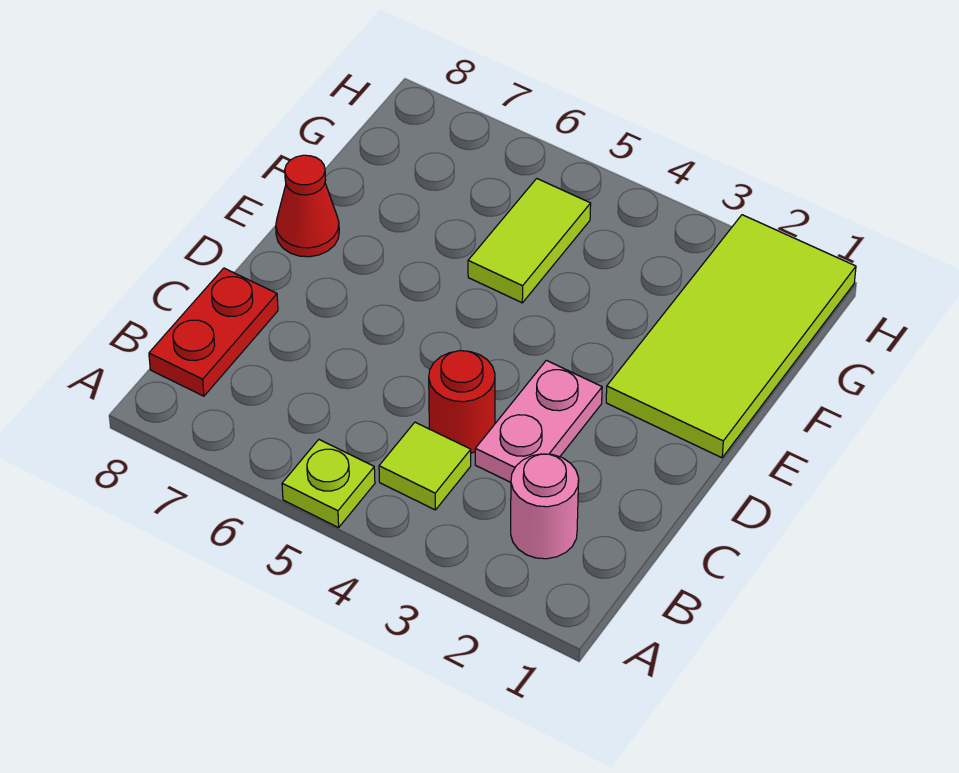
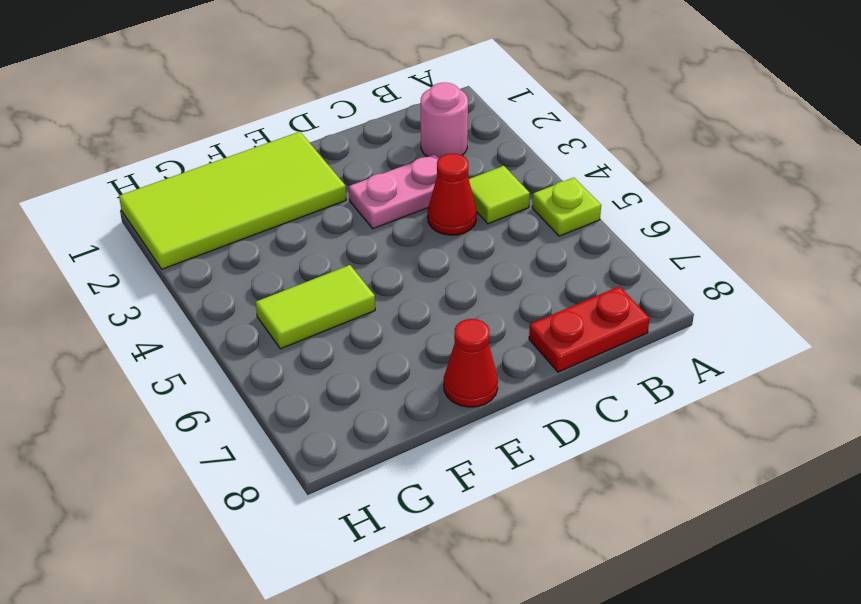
red 1x1 round brick [429,351,495,453] -> red 1x1 cone [428,153,477,235]

